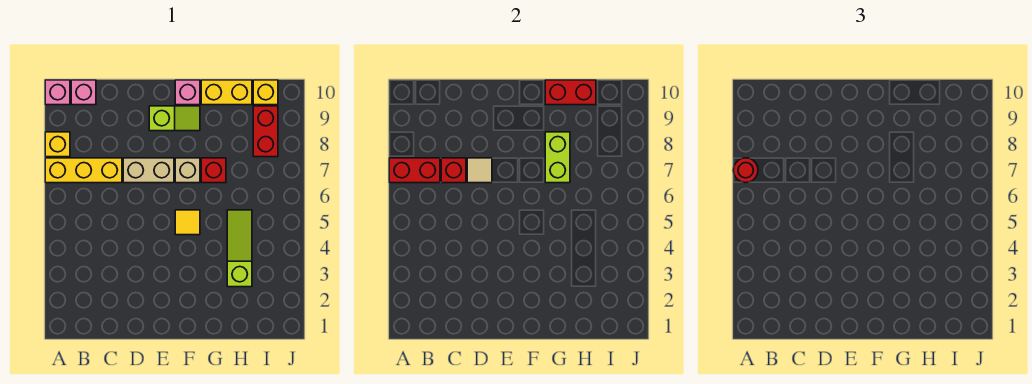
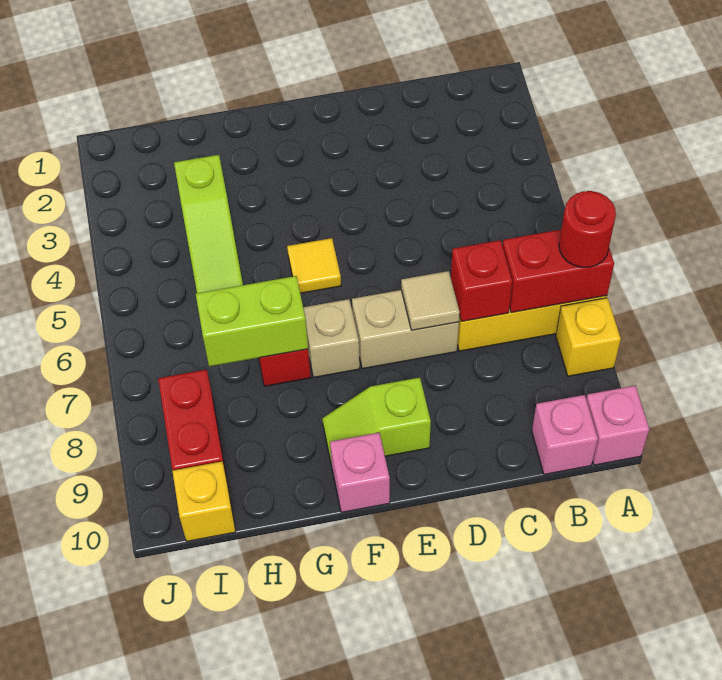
lime 1x2 brick [545,132,570,183] -> lime 1x2 brick turned to [196,276,308,367]
yellow 1x2 brick [201,80,252,105] -> none
red 1x2 brick [545,80,596,105] -> none

